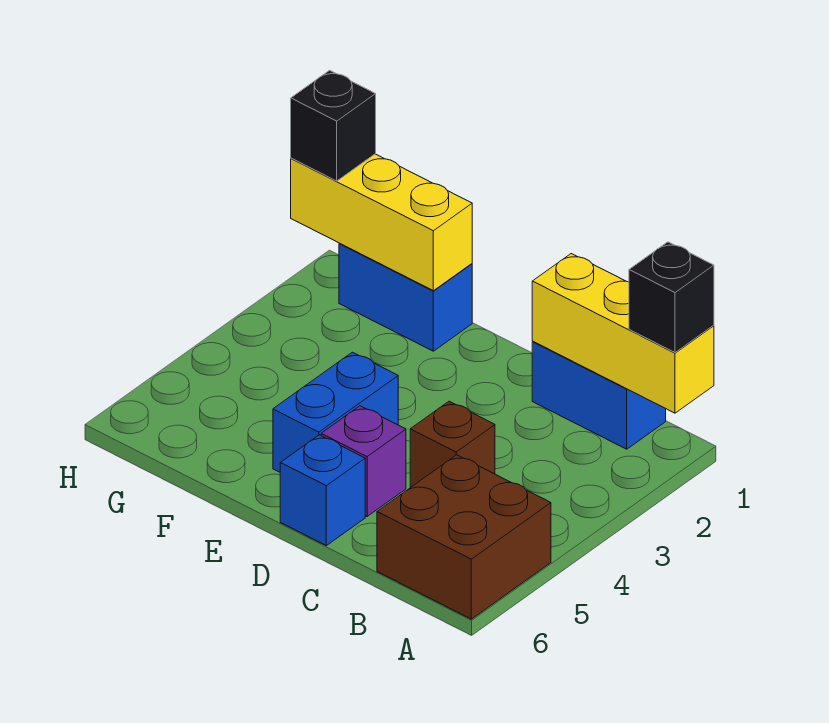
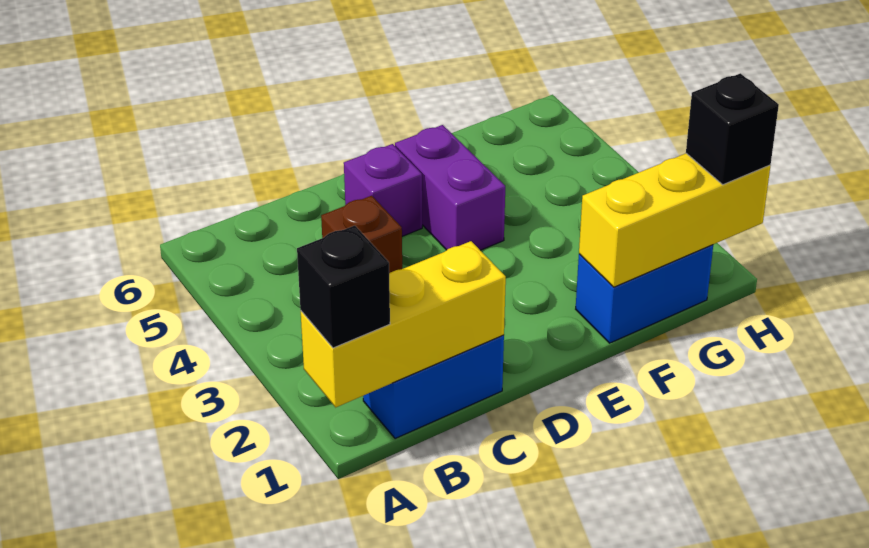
brown 2x2 brick [377,455,551,619] -> none
blue 1x1 brick [280,435,365,546] -> none
blue 1x2 brick [273,352,398,472] -> purple 1x2 brick [395,125,505,250]

